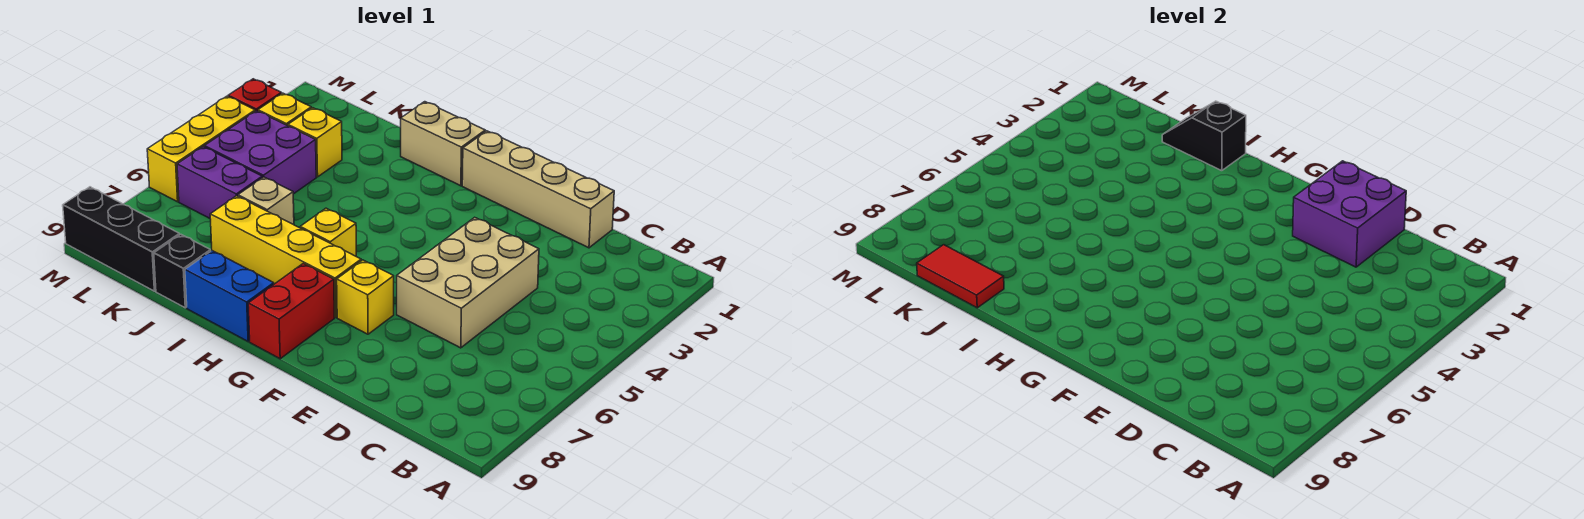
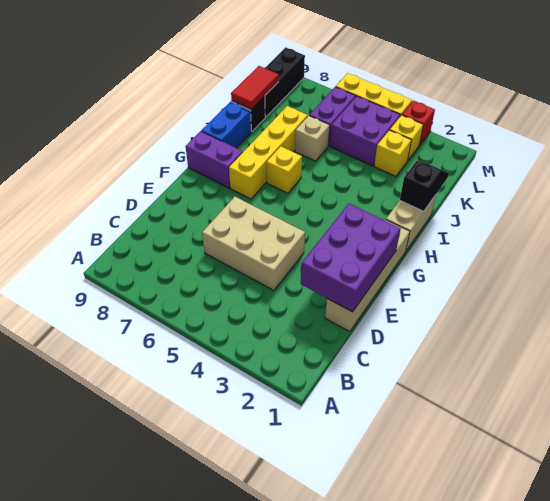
purple 2x2 brick [1293,161,1406,267] -> purple 2x3 brick [301,204,401,312]
yellow 1x1 brick [337,260,394,334] -> none
red 1x2 brick [248,264,334,359] -> purple 1x2 brick [185,131,243,188]

